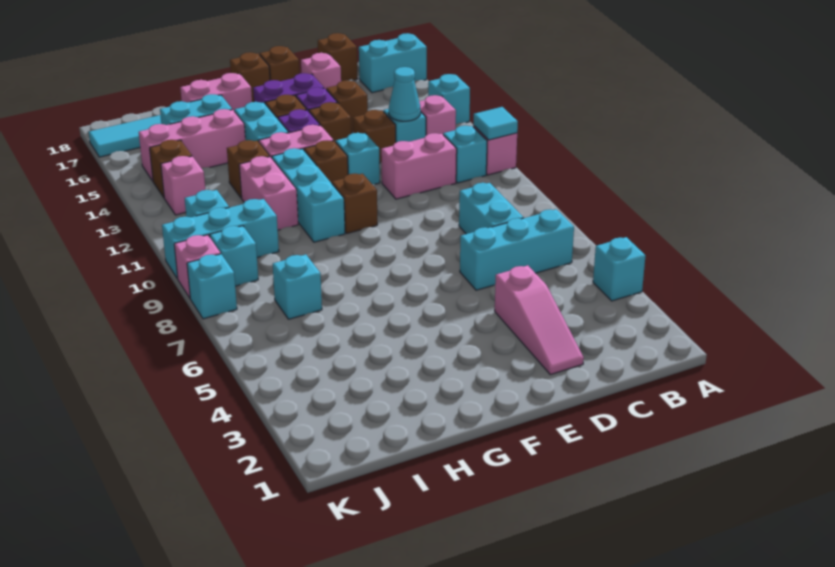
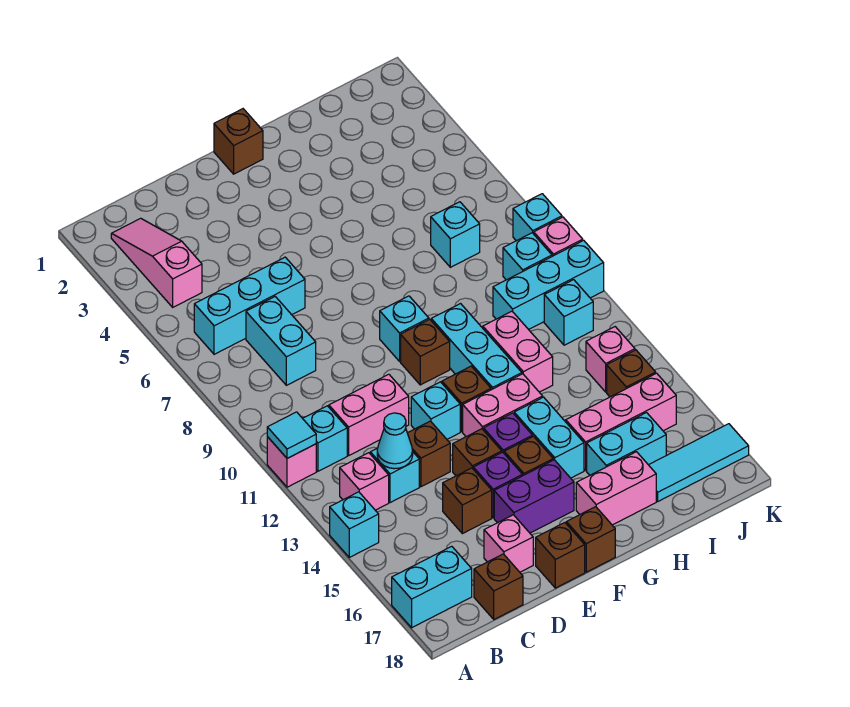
cyan 1x1 brick [593,237,646,301] -> cyan 1x1 brick moved to [380,296,429,361]
pink 1x3 slope [495,265,584,375] -> pink 1x3 slope moved to [111,218,202,307]
brown 1x1 brick [227,140,270,198] -> brown 1x1 brick moved to [214,109,263,174]

